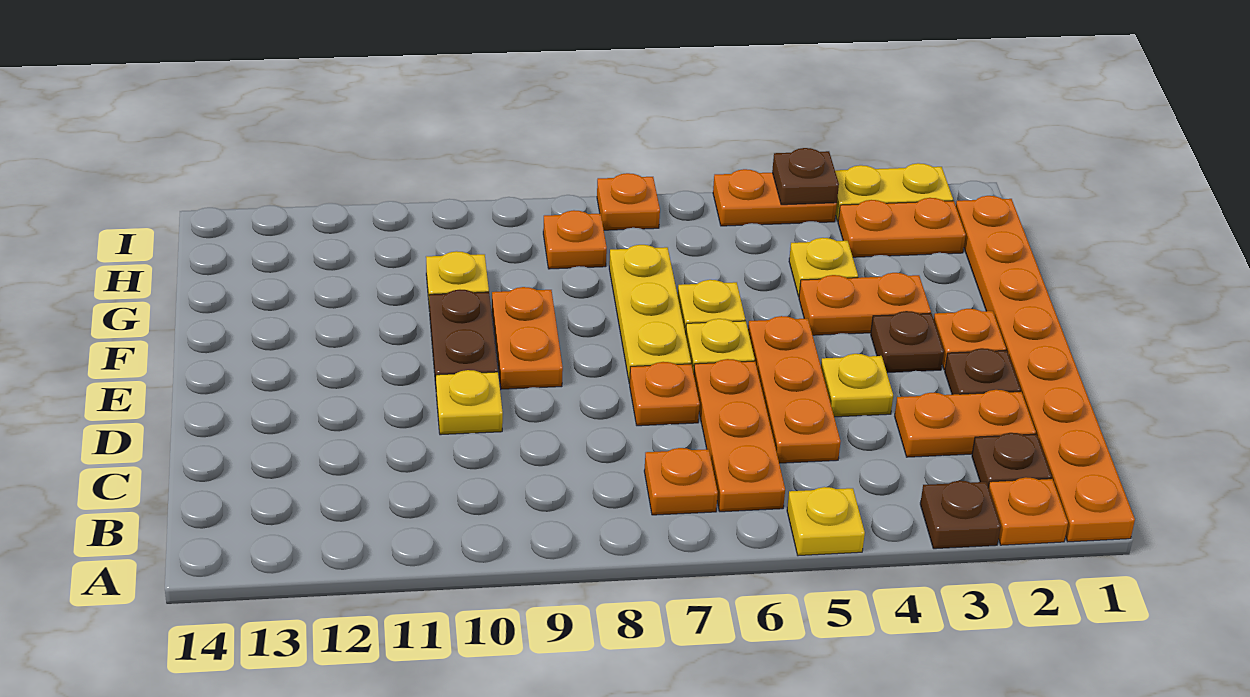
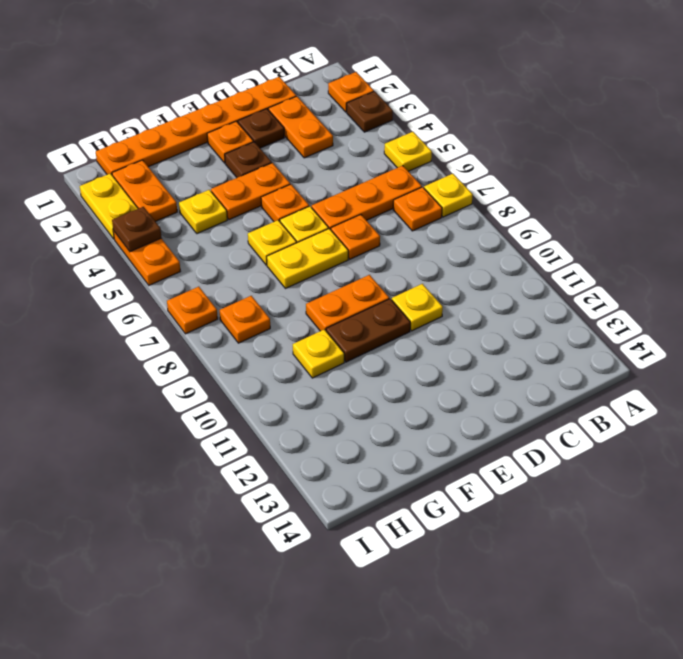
orange 1x8 plate [956,196,1135,542] -> orange 1x6 plate [96,77,296,174]
brown 1x1 plate [972,433,1052,488] -> none
orange 1x3 plate [748,316,841,463] -> orange 1x1 plate [261,184,309,222]
yellow 1x1 plate [821,354,893,417] -> yellow 1x1 plate moved to [424,174,473,217]
yellow 1x3 plate [609,245,691,383] -> yellow 1x2 plate [267,229,348,289]
orange 1x2 plate [799,273,931,335] -> orange 1x2 plate turned to [211,163,290,220]

